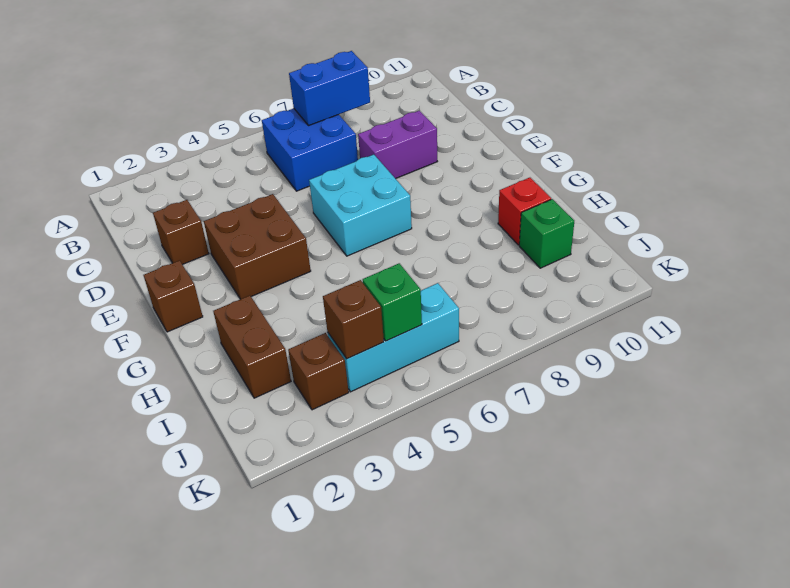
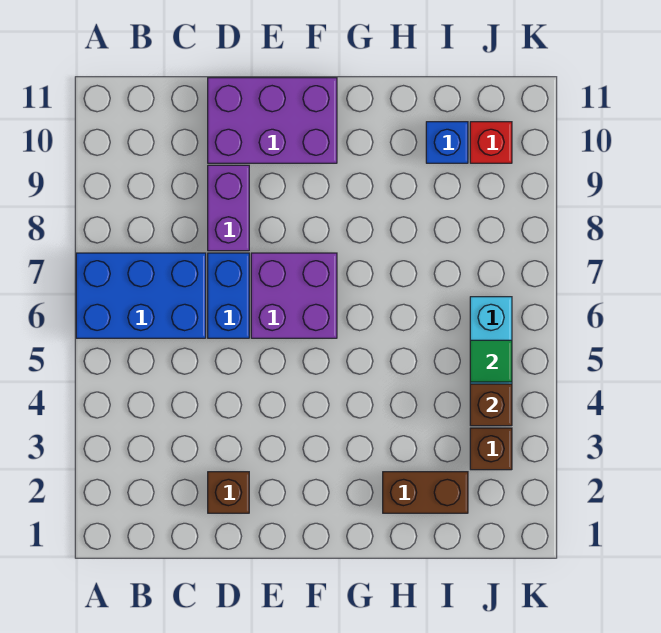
blue 2x2 brick [262,108,358,191] -> blue 2x3 brick [76,253,206,338]
blue 1x2 brick [289,51,370,125] -> blue 1x2 brick moved to [208,253,249,338]
none -> purple 2x3 brick [208,78,337,163]
brown 2x2 brick [204,194,311,299] -> none
cyan 2x2 brick [309,155,412,256] -> purple 2x2 brick [251,253,337,338]
brown 1x1 brick [143,260,203,332] -> none
red 1x1 brick [498,178,551,245] -> red 1x1 brick moved to [470,122,512,163]
green 1x1 brick [519,199,574,268] -> blue 1x1 brick [426,122,468,163]
green 1x1 brick [363,263,422,341] -> green 1x1 tile [470,340,512,382]

